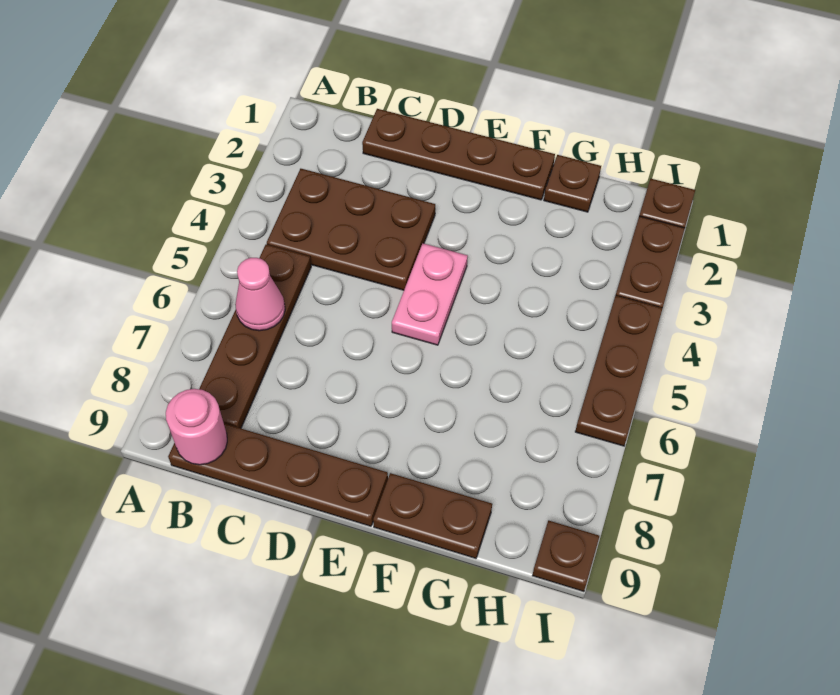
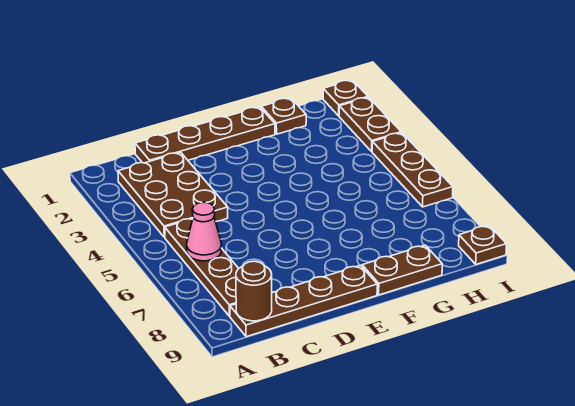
brown 2x3 plate [267,169,435,290] -> brown 2x3 plate turned to [118,152,228,237]
pink 1x1 round brick [166,389,227,465] -> brown 1x1 round brick [236,261,272,321]
pink 1x2 plate [392,243,468,345] -> none

